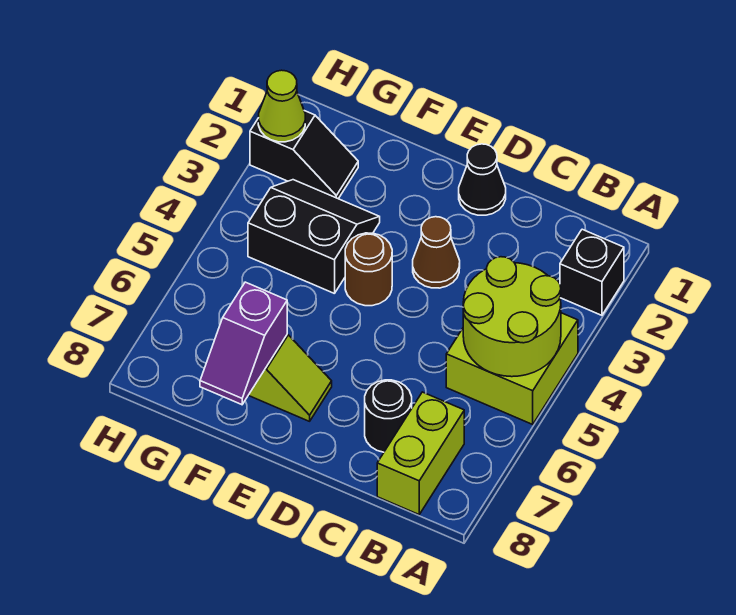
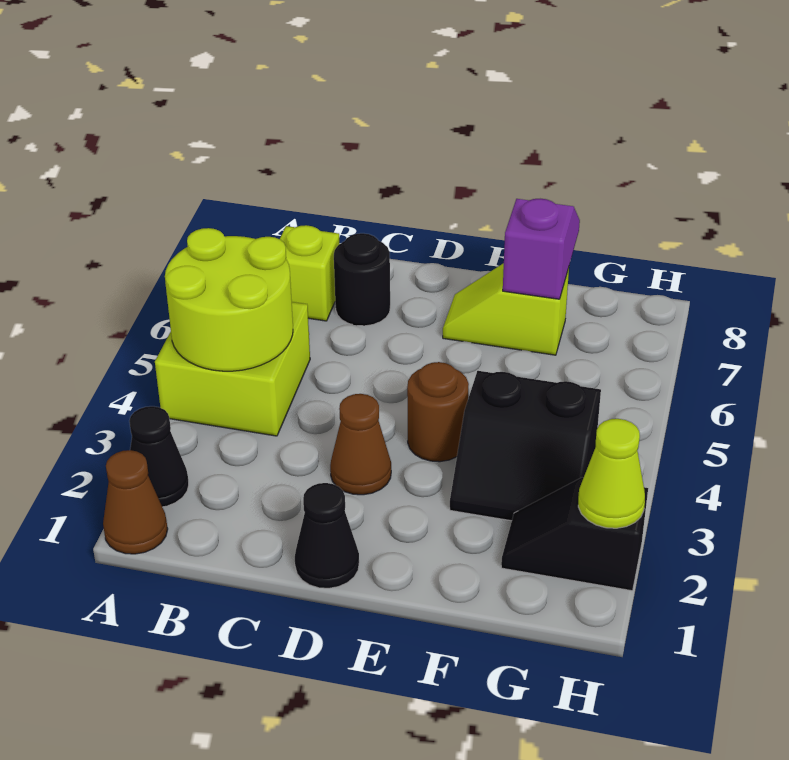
none -> brown 1x1 cone [103,450,168,554]
black 1x1 brick [560,229,624,315] -> black 1x1 cone [129,406,189,507]
lime 1x2 brick [377,392,464,514] -> lime 1x1 brick [280,225,339,321]

